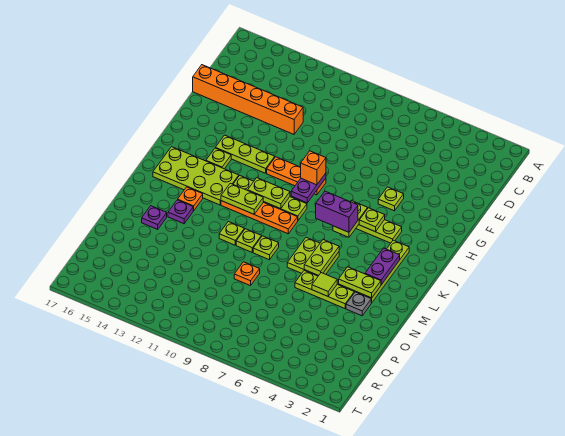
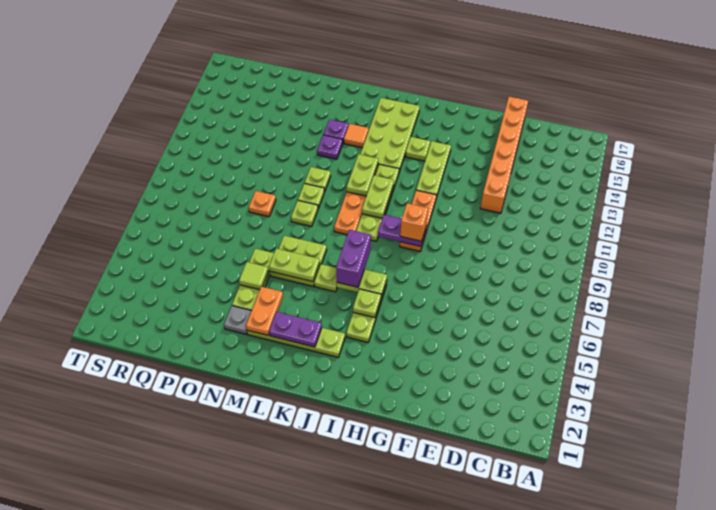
lime 1x1 plate [378,187,404,211] -> lime 1x1 plate moved to [314,264,337,292]
orange 1x1 plate [178,187,203,211] -> orange 1x1 tile [344,124,369,148]
lime 1x2 plate [339,267,381,298] -> orange 1x2 plate [246,287,283,335]
purple 1x1 plate [142,206,167,229] -> purple 1x1 plate moved to [317,135,343,159]

